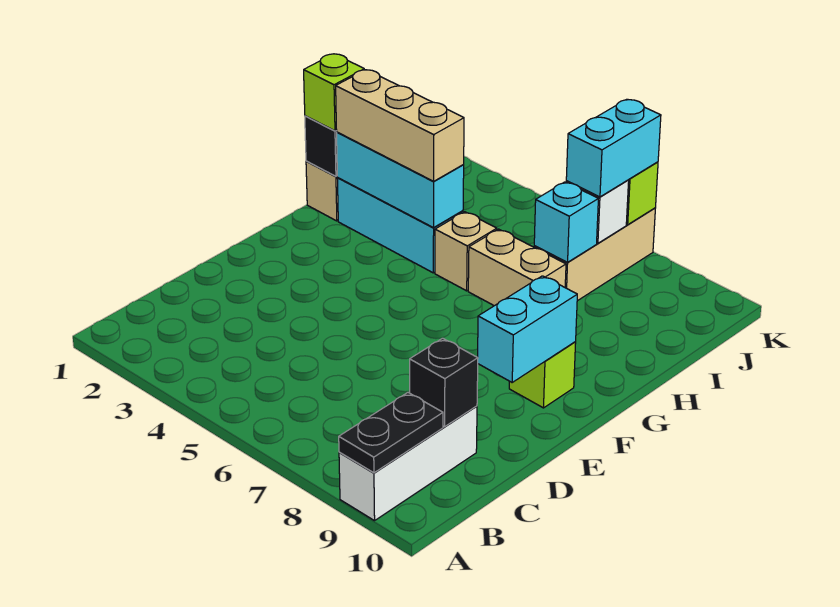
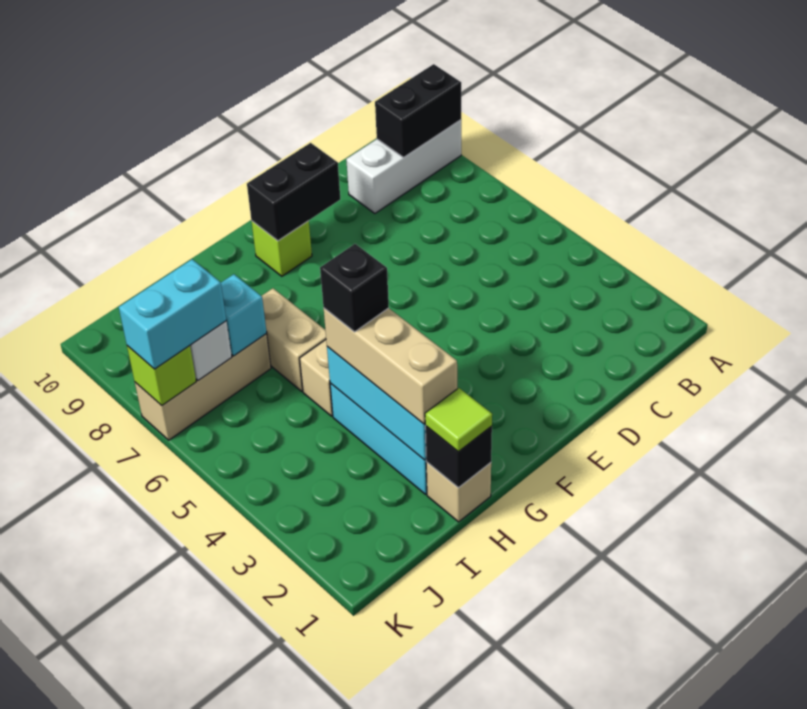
black 1x2 plate [339,393,443,473] -> black 1x2 brick [375,64,461,157]
black 1x1 brick [410,338,478,427] -> black 1x1 brick moved to [320,244,389,332]
cyan 1x2 brick [478,276,577,382] -> black 1x2 brick [247,143,340,241]
lime 1x1 brick [304,54,364,131] -> lime 1x1 tile [425,388,492,451]

